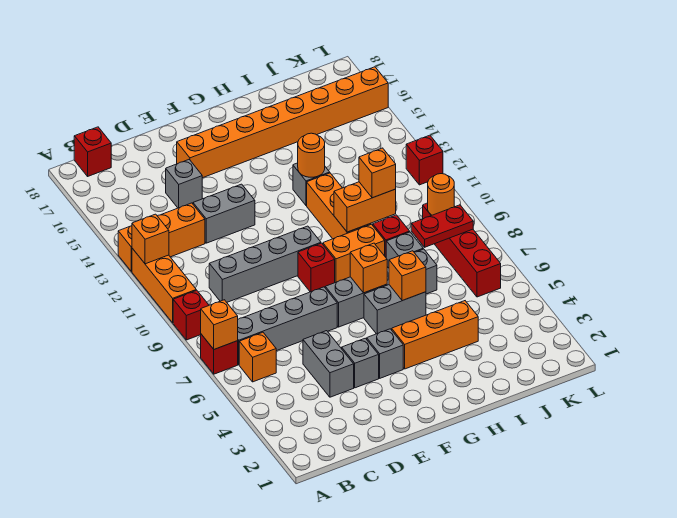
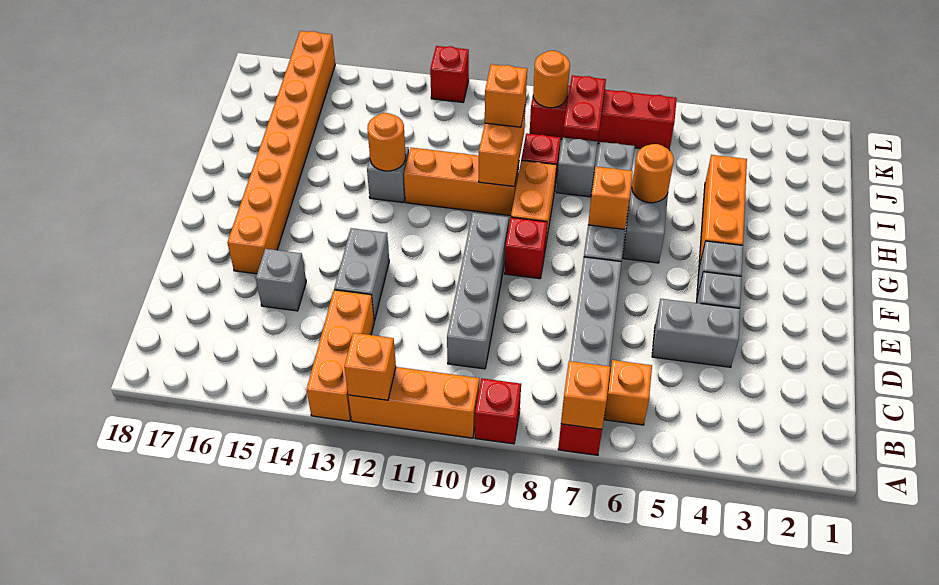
red 1x1 brick [74,127,111,176] -> none
orange 1x1 brick [389,251,426,301] -> orange 1x1 round brick [632,144,674,203]

